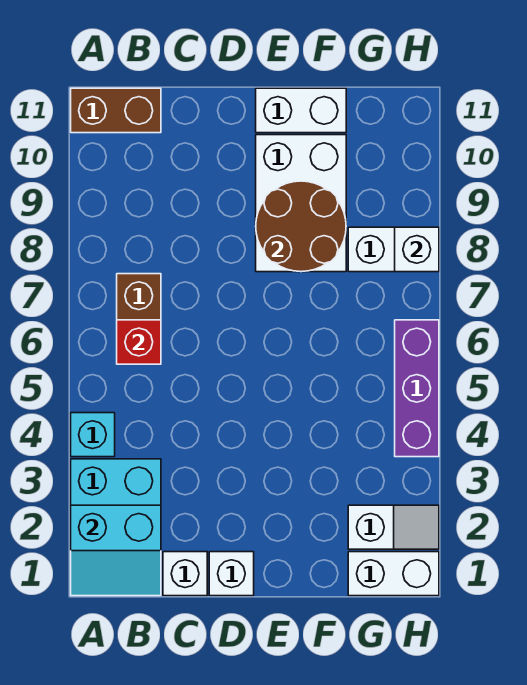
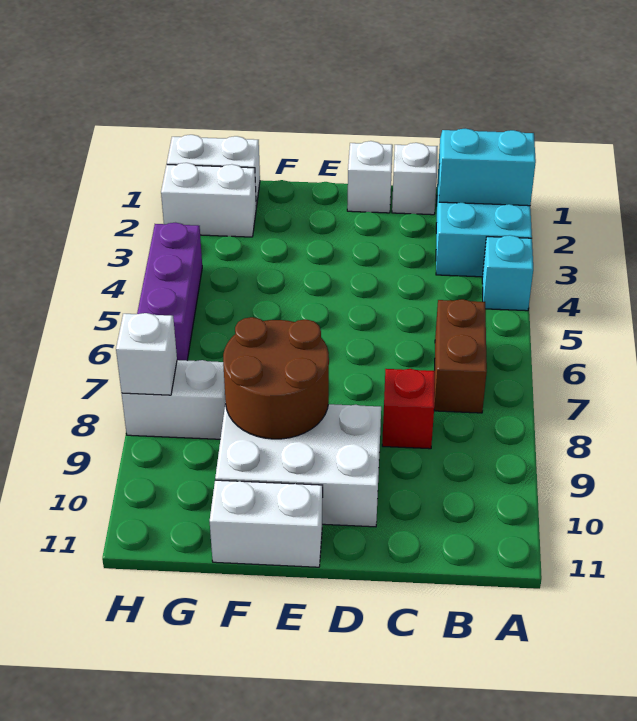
brown 1x2 brick [71,88,161,133] -> none
red 1x1 brick [117,320,161,364] -> red 1x1 brick moved to [382,369,435,449]
white 2x3 brick [256,135,346,272] -> white 2x3 brick turned to [215,403,381,527]
white 1x2 slope [348,505,439,549] -> white 1x2 brick [161,163,256,237]

